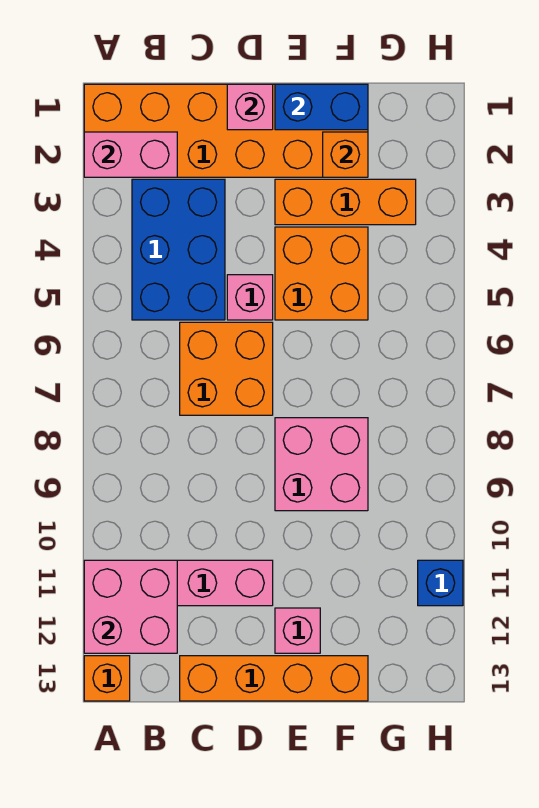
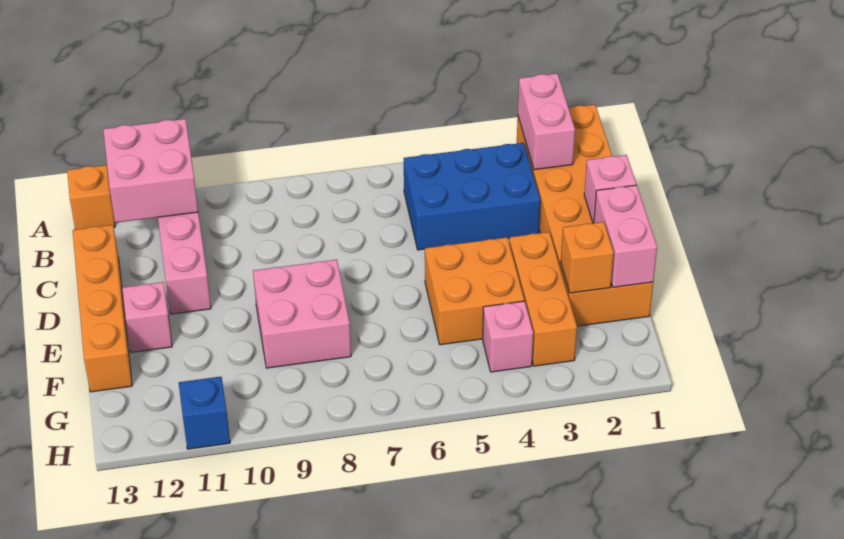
orange 2x2 brick [180,322,273,415] -> none
pink 1x1 brick [227,275,273,320] -> pink 1x1 brick moved to [483,301,533,372]
blue 1x2 brick [275,84,368,130] -> pink 1x2 brick [594,185,657,287]

